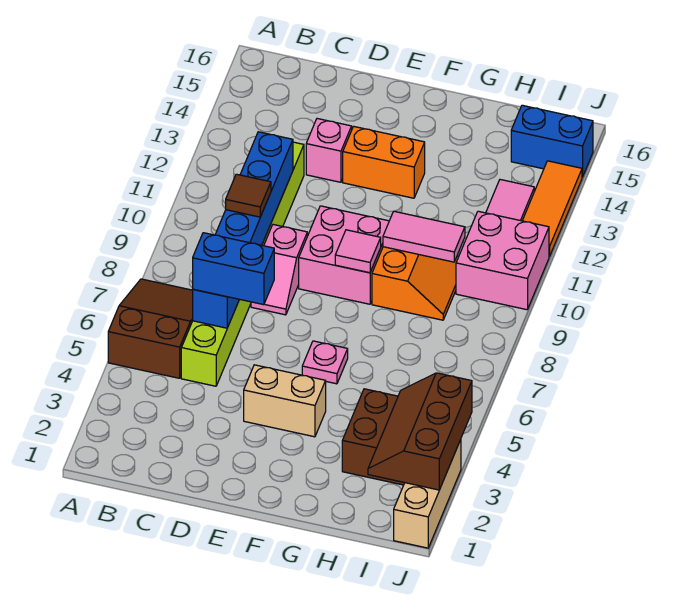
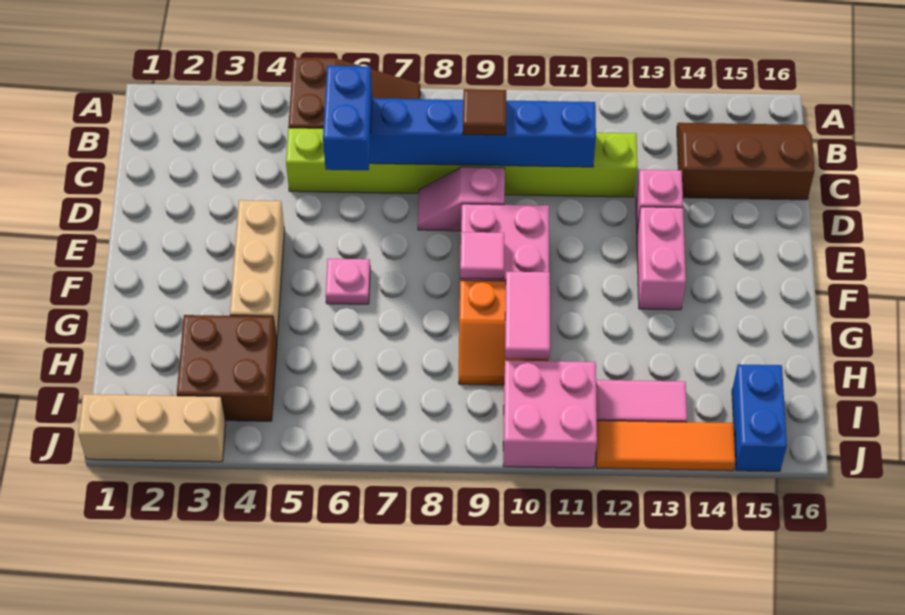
tan 1x2 brick [244,365,326,437] -> tan 1x3 brick [230,200,285,340]
orange 1x2 brick [343,126,425,198] -> pink 1x2 brick [637,207,686,310]
brown 2x3 slope [368,373,472,490] -> brown 2x3 slope moved to [677,123,815,200]

